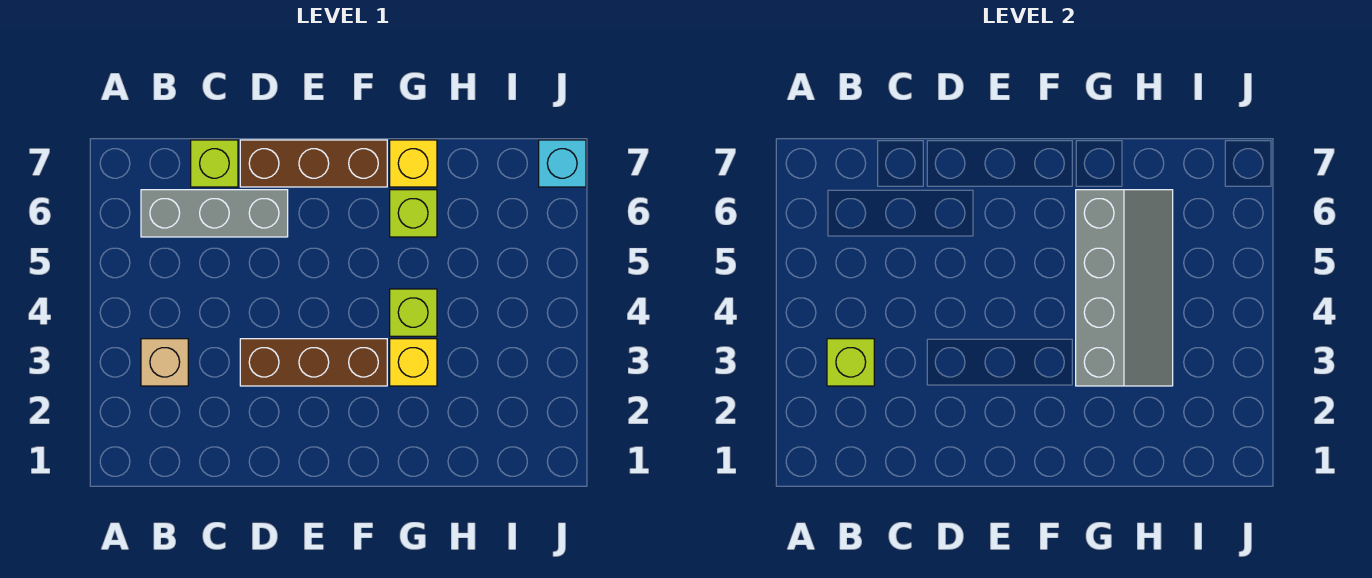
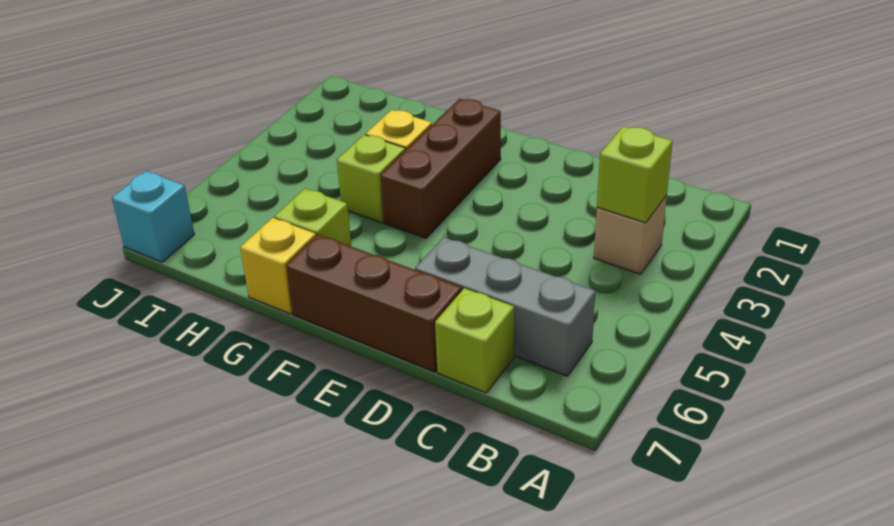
brown 1x3 brick [240,339,387,386] -> brown 1x3 brick turned to [381,99,501,238]
grey 2x4 slope [1076,190,1173,386] -> none

